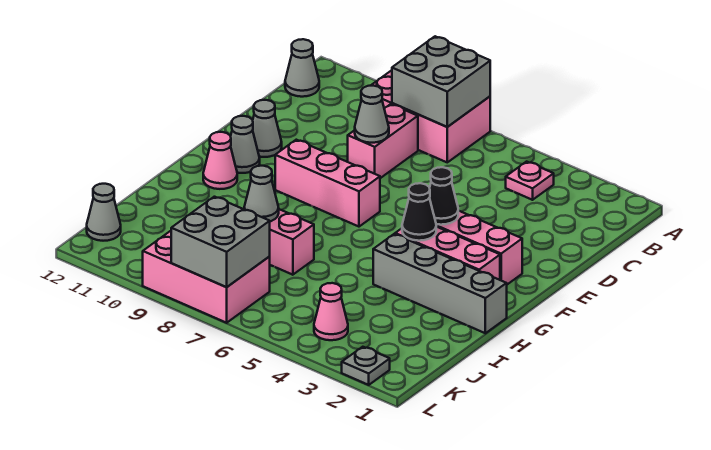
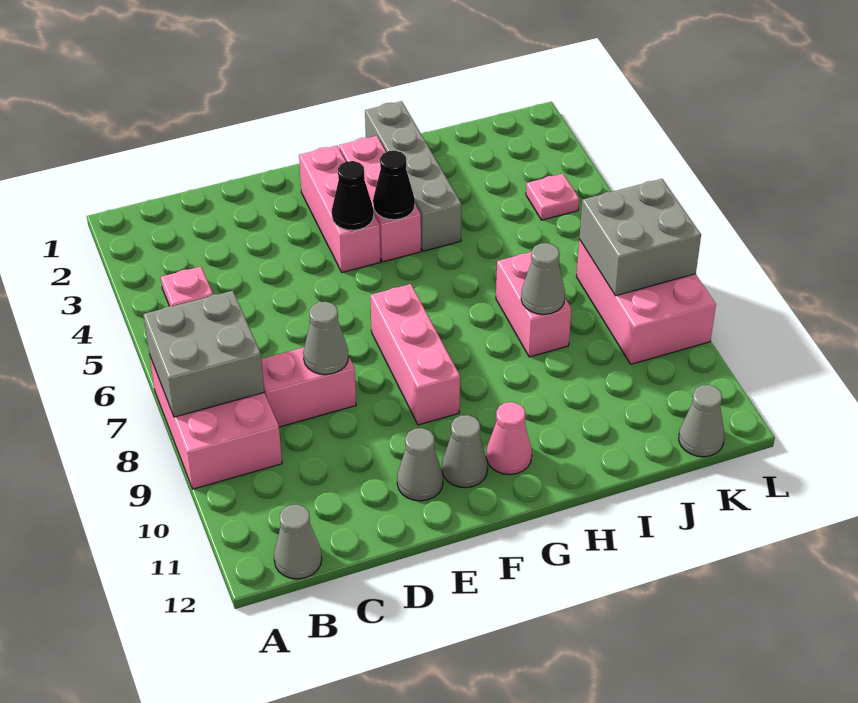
pink 1x1 cone [314,283,348,340] -> pink 1x1 plate [526,174,579,220]
grey 1x1 plate [342,347,390,385] -> none

